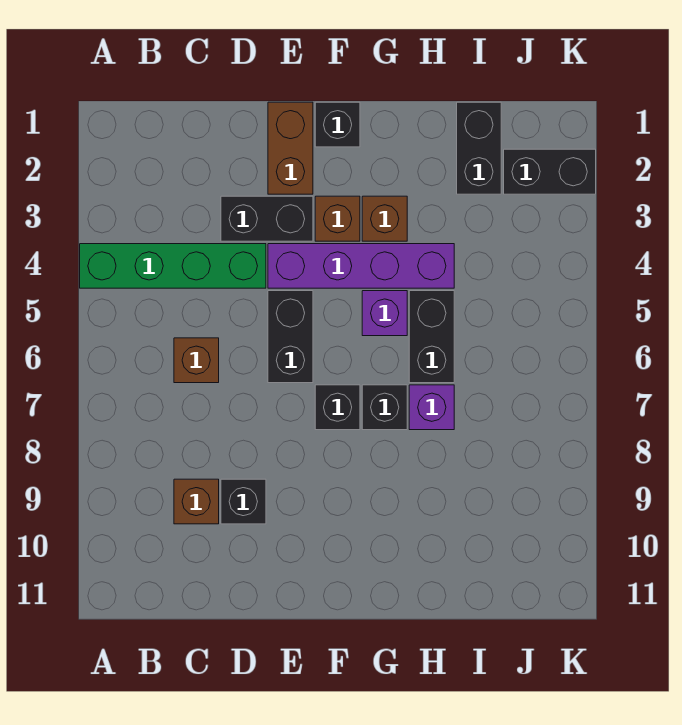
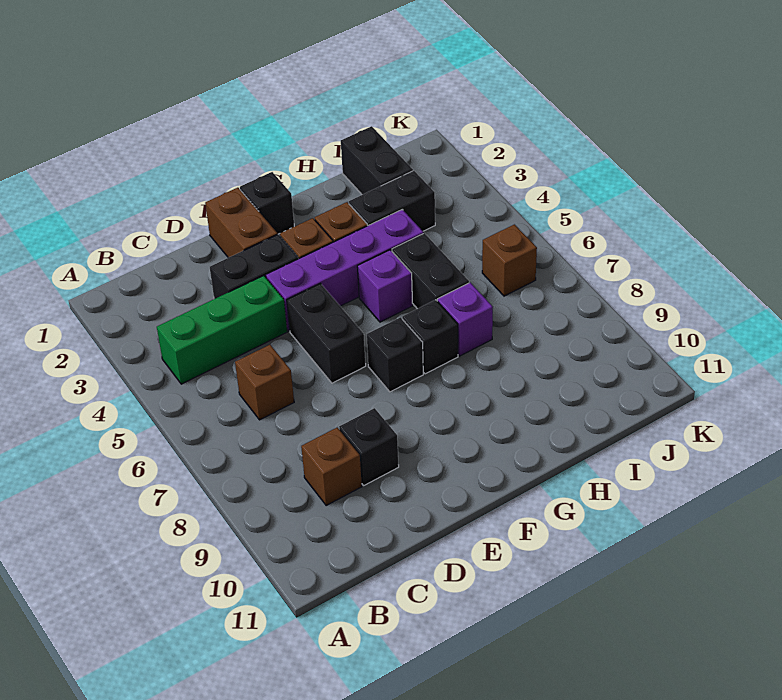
green 1x4 brick [80,244,266,288] -> green 1x3 brick [157,276,287,384]
black 1x2 brick [504,149,596,194] -> black 1x2 brick moved to [349,171,435,231]
none -> brown 1x1 brick [482,224,537,296]

